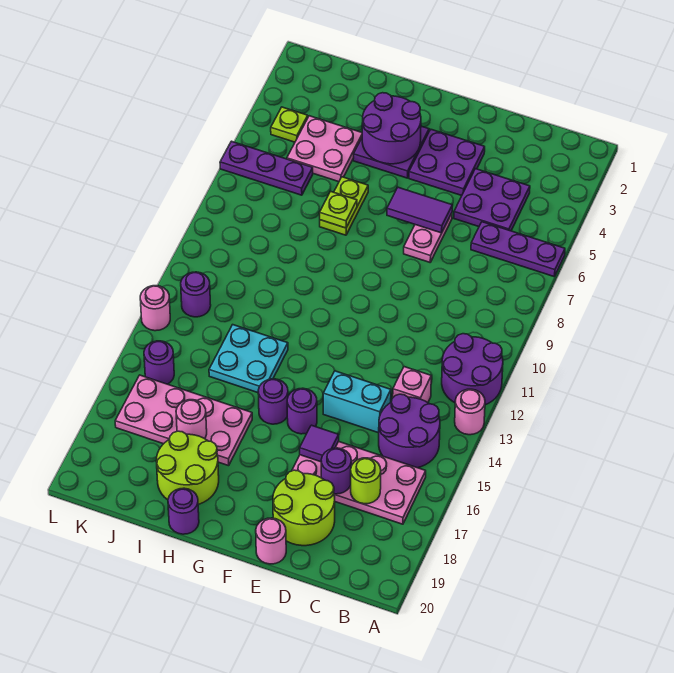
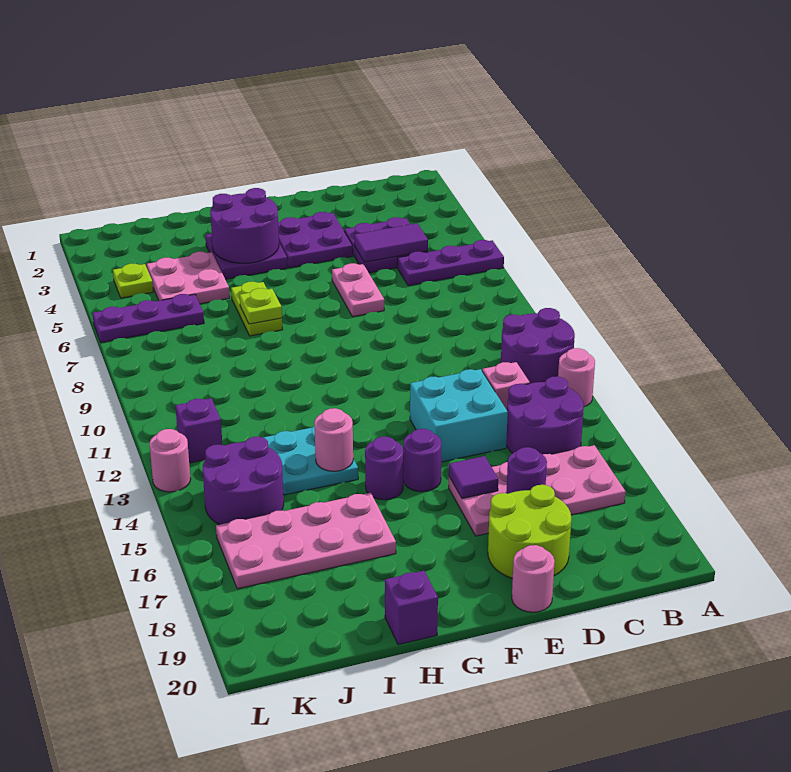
lime 1x1 round brick [351,458,381,504] -> none
cyan 1x2 brick [323,371,391,433] -> cyan 2x2 brick [410,369,508,462]
purple 1x2 tile [387,187,452,233] -> purple 1x2 tile moved to [354,223,428,262]
lime 2x2 round brick [156,431,219,504] -> none
purple 1x1 round brick [168,488,199,534] -> purple 1x1 brick [385,571,438,645]
pink 1x1 round brick [176,400,207,439] -> pink 1x1 round brick moved to [314,408,353,471]
purple 1x1 round brick [181,272,211,317] -> purple 1x1 brick [175,398,222,463]
purple 1x1 round brick [144,341,174,384] -> purple 2x2 round brick [203,437,284,525]

